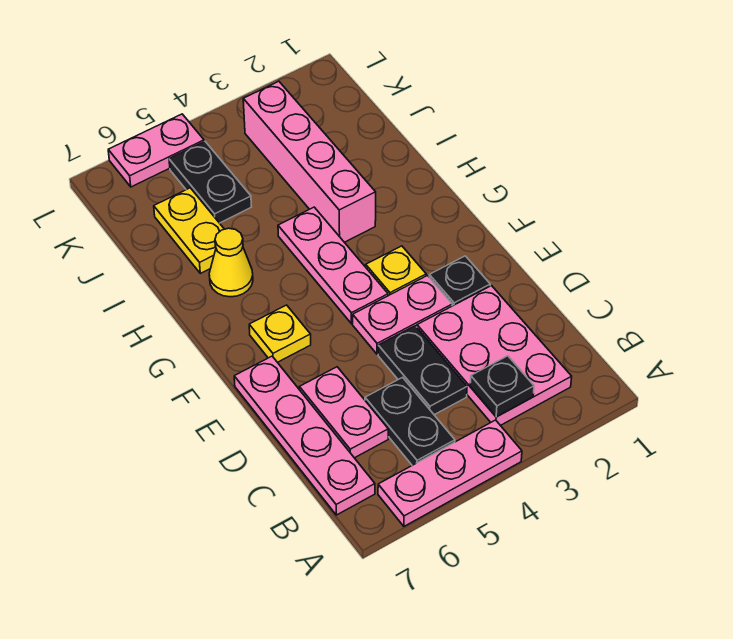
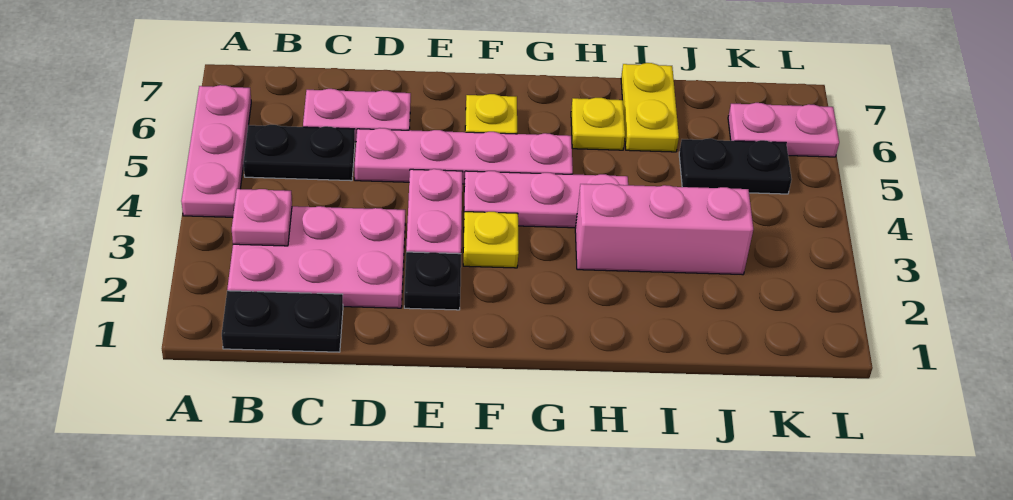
black 1x1 plate [470,356,534,417] -> pink 1x1 plate [232,189,292,246]
pink 1x4 plate [234,356,375,515] -> pink 1x4 plate moved to [355,128,573,184]
black 1x2 plate [378,326,467,415] -> black 1x2 plate moved to [222,291,343,352]
pink 1x4 brick [243,81,376,242] -> pink 1x3 brick [575,184,753,275]
yellow 1x1 cone [209,228,253,297] -> yellow 1x1 plate [571,98,625,150]
yellow 1x2 plate [154,188,224,273] -> yellow 1x2 plate turned to [621,63,679,152]
pink 1x2 plate [108,114,204,187] -> pink 1x2 plate turned to [728,103,839,157]

